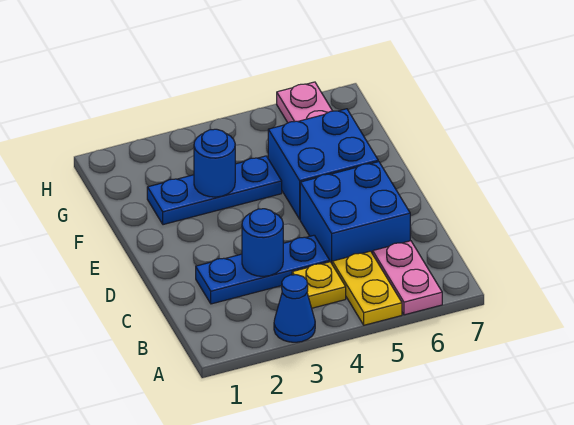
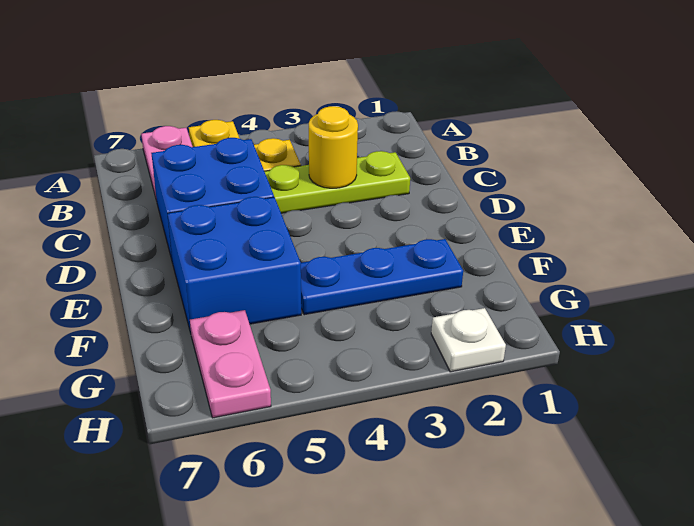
blue 1x1 cone [274,275,315,342] -> none
blue 1x3 plate [196,235,330,304] -> lime 1x3 plate [264,151,410,213]
blue 1x1 round brick [242,209,283,276] -> yellow 1x1 round brick [309,106,358,188]
blue 1x1 round brick [194,129,235,197] -> none
none -> white 1x1 plate [431,308,506,372]

